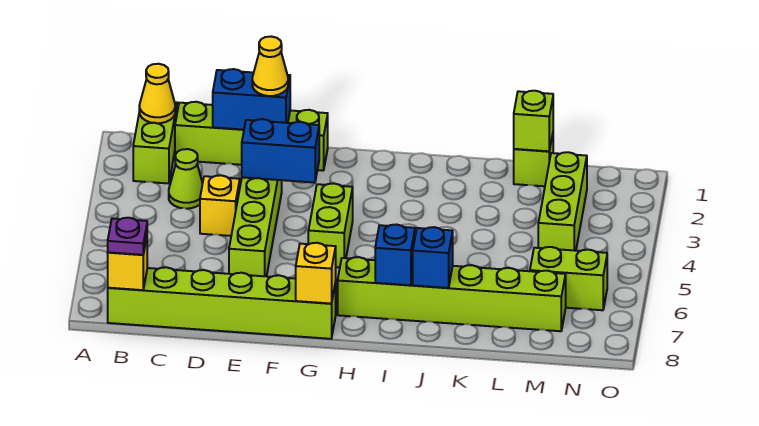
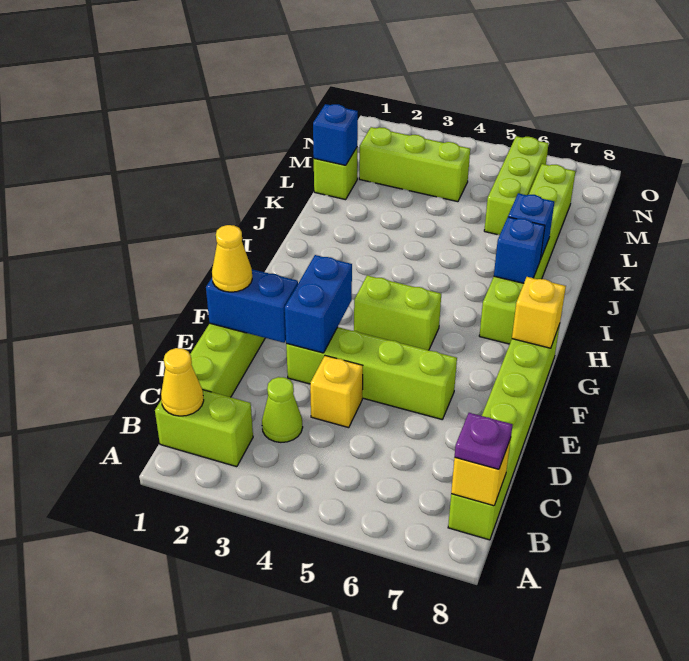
blue 1x2 brick [213,69,290,130] -> blue 1x2 brick turned to [206,269,298,343]
lime 1x1 brick [514,91,553,151] -> blue 1x1 brick [313,104,358,165]
lime 1x2 brick [530,247,607,310] -> lime 1x3 brick [484,136,549,235]

